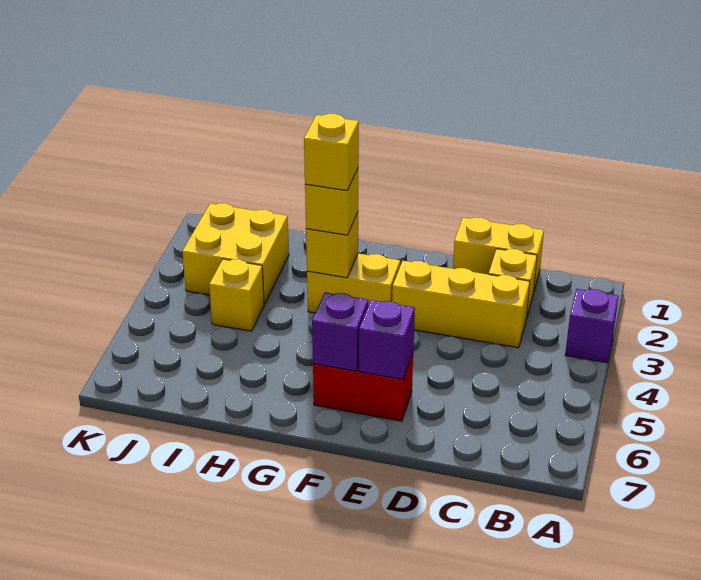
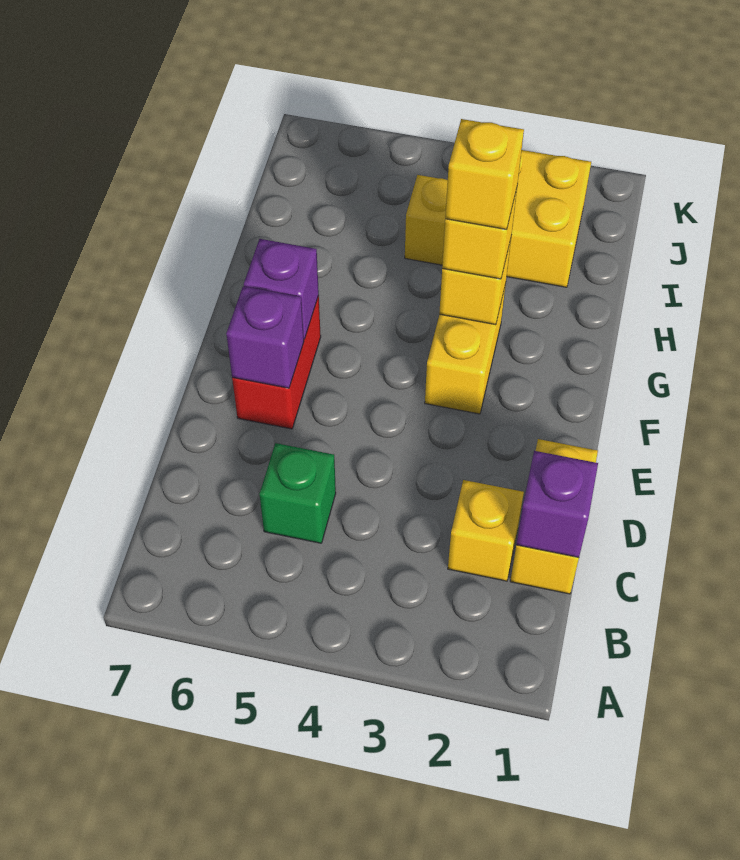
purple 1x1 brick [565,289,619,363] -> purple 1x1 brick moved to [516,451,598,557]
yellow 1x3 brick [392,261,530,348] -> none
none -> green 1x1 brick [259,443,336,543]

